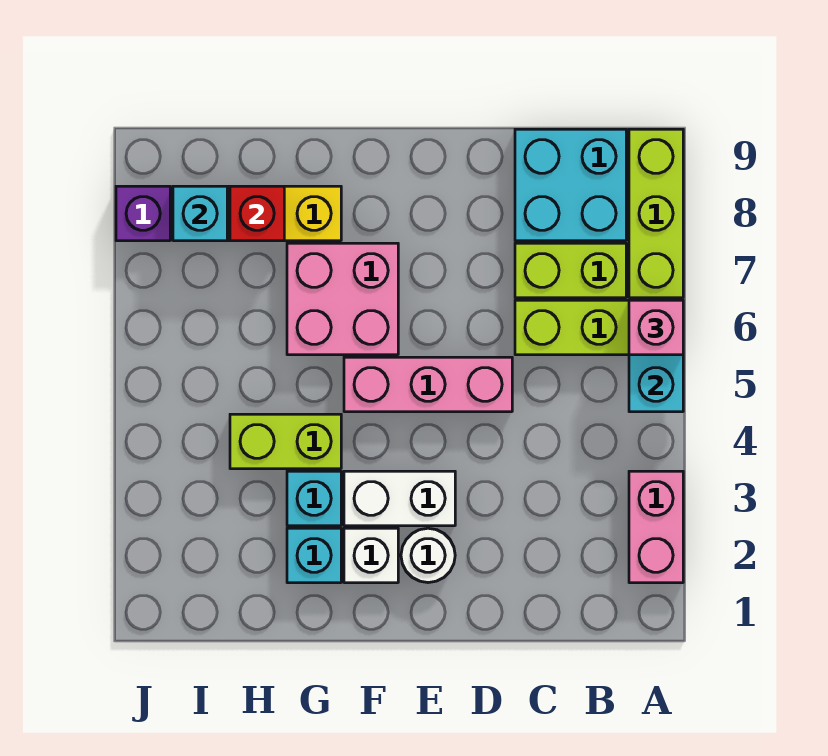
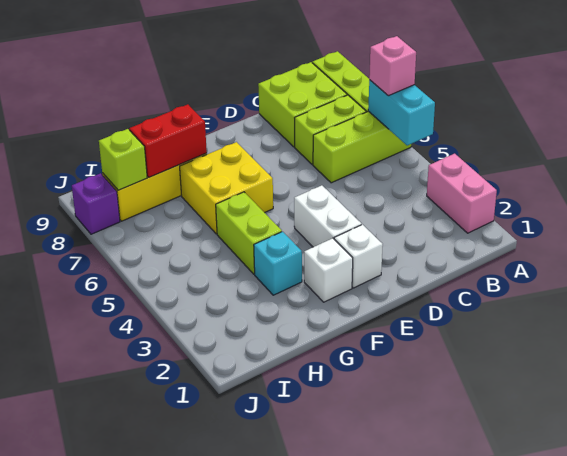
cyan 2x2 brick [515,129,626,241] -> lime 2x2 brick [258,62,347,147]
pink 1x3 brick [344,357,512,412] -> none
white 1x1 round brick [401,528,455,583] -> white 1x1 brick [334,225,383,288]
white 1x2 brick [344,471,455,526] -> white 1x2 brick turned to [294,185,362,247]
pink 2x2 brick [287,243,398,355] -> yellow 2x2 brick [180,142,273,234]
cyan 1x1 brick [287,528,341,583] -> none
lime 1x2 brick [230,414,341,469] -> lime 1x2 brick turned to [216,192,282,274]
red 1x1 brick [230,186,284,241] -> red 1x2 brick [129,104,207,177]
cyan 1x1 brick [173,186,227,241] -> lime 1x1 brick [99,129,147,190]

